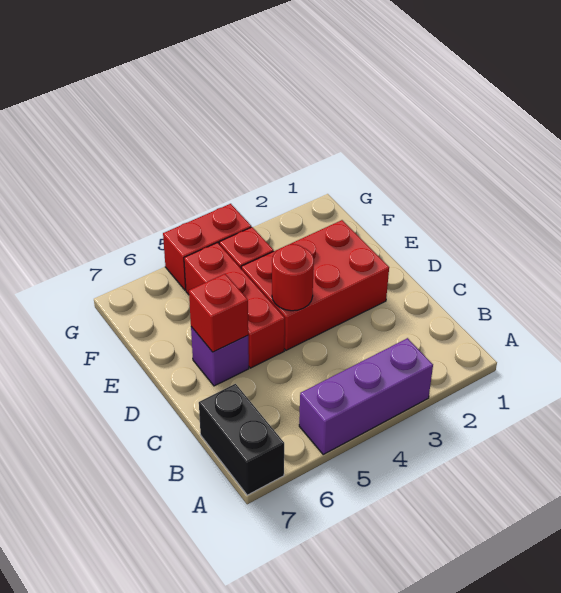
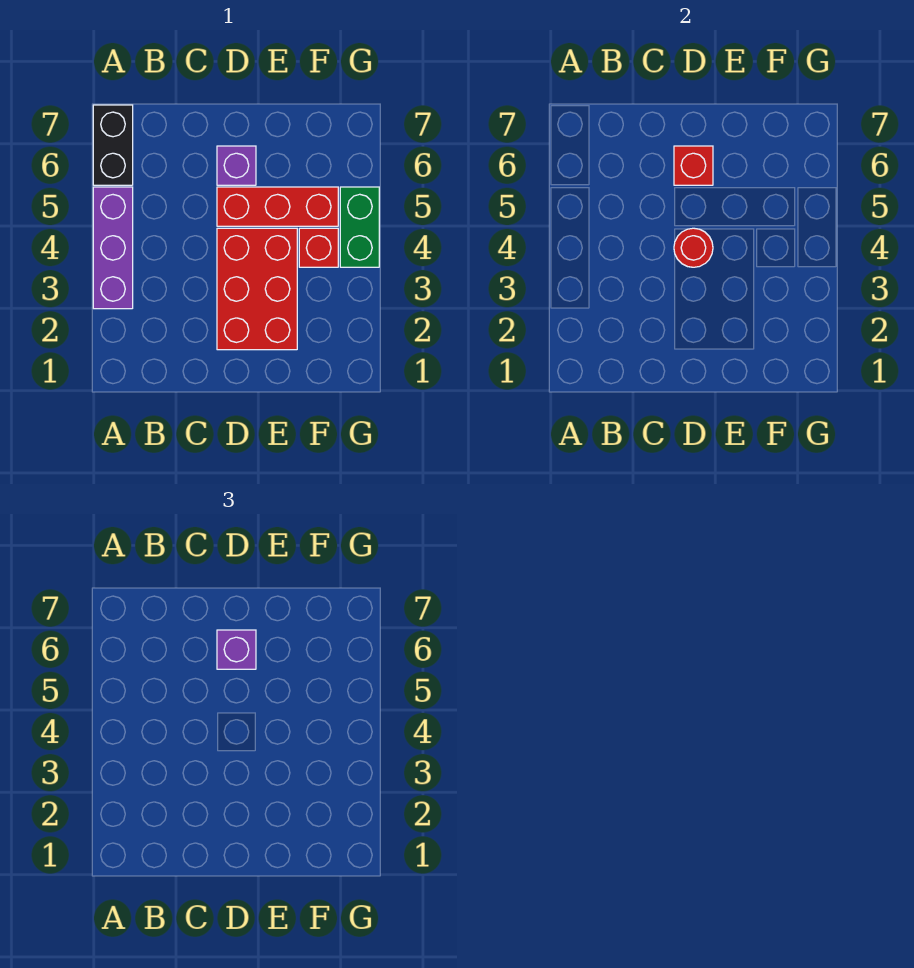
black 1x2 brick [199,384,284,495] -> black 1x2 brick turned to [93,105,133,185]
none -> purple 1x1 brick [217,630,256,669]
red 1x2 brick [163,204,251,290] -> green 1x2 brick [340,187,379,267]

